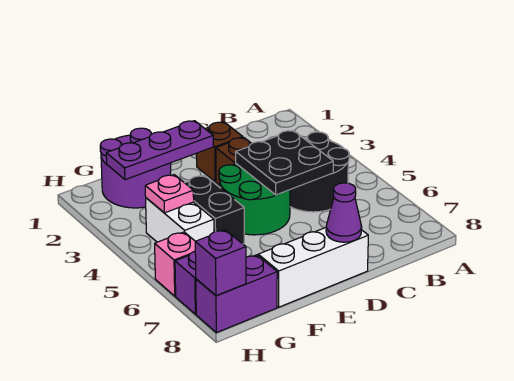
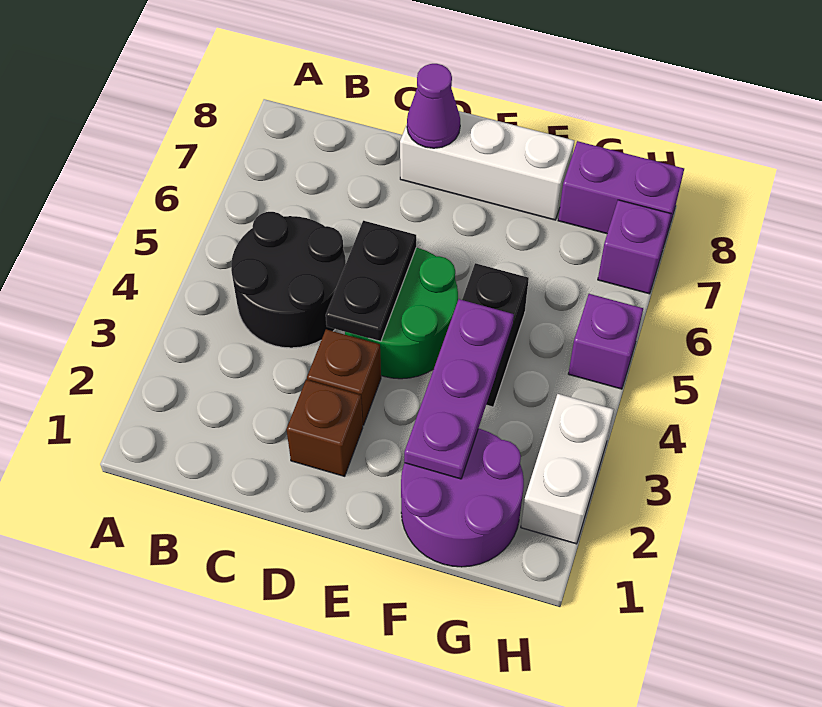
black 2x2 plate [236,130,333,195] -> black 1x2 plate [326,221,416,342]
purple 1x3 plate [106,121,213,180] -> purple 1x3 plate turned to [404,299,514,479]
white 1x2 brick [146,198,214,242] -> white 1x2 brick moved to [521,394,614,544]
pink 1x1 plate [145,175,194,213] -> none
pink 1x1 brick [155,232,195,296] -> none
purple 1x1 brick [195,230,246,296] -> purple 1x1 brick moved to [568,294,643,389]

